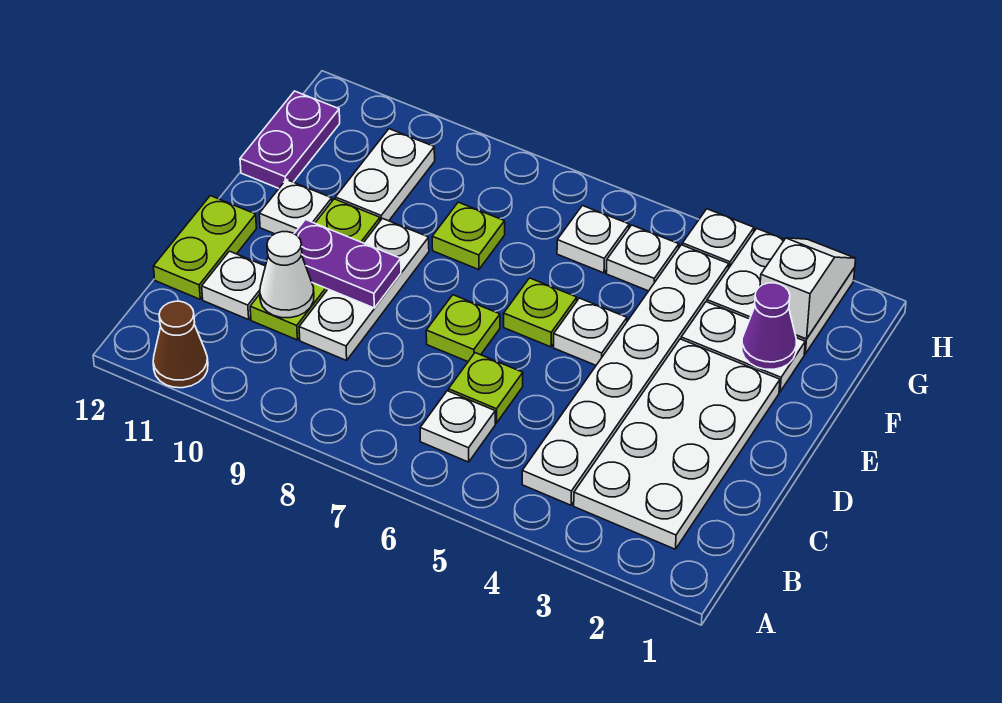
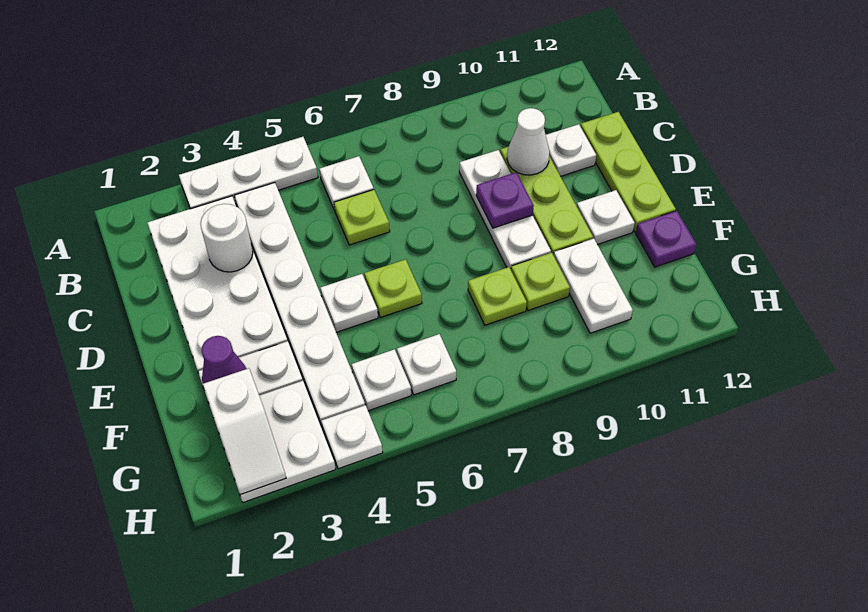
none -> white 1x3 plate [179,137,318,209]
brown 1x1 cone [153,301,208,388] -> none
none -> white 1x1 round brick [200,204,253,272]
lime 1x2 plate [153,196,257,299] -> lime 1x3 plate [581,112,676,232]
lime 1x1 plate [426,295,500,362] -> lime 1x1 plate moved to [511,253,570,311]
purple 1x2 plate [294,220,401,308] -> purple 1x1 plate [476,172,534,228]
purple 1x2 plate [240,91,340,188] -> purple 1x1 plate [636,211,696,267]

